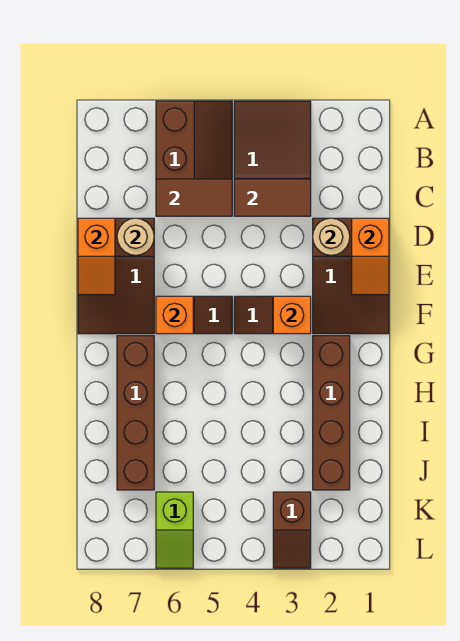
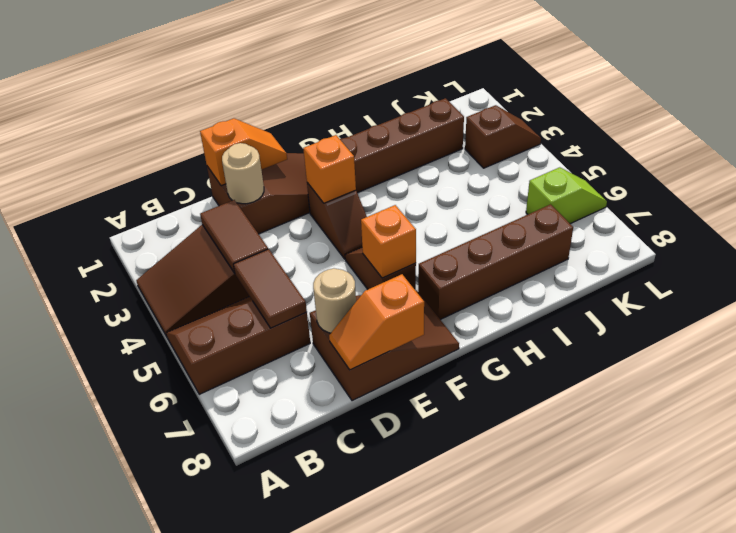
orange 1x2 slope [78,218,115,295] -> orange 1x2 slope turned to [329,274,424,370]

